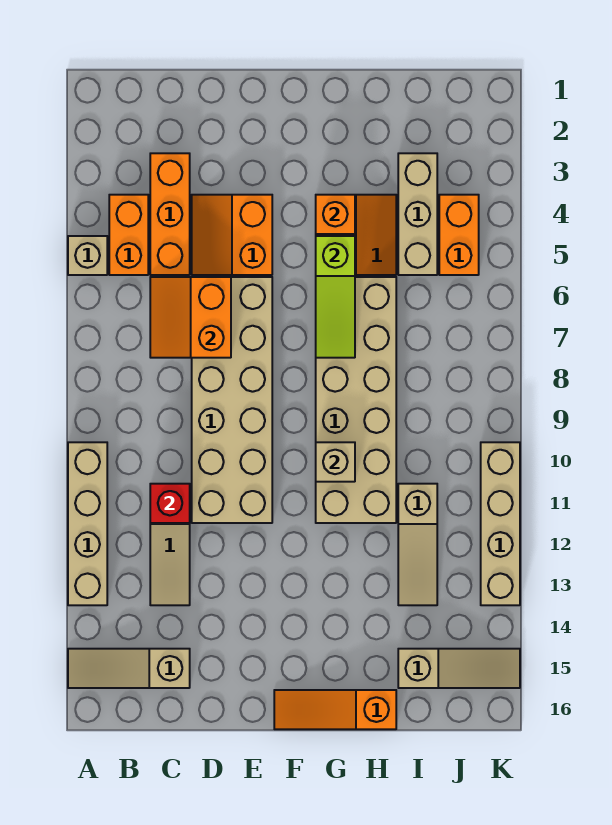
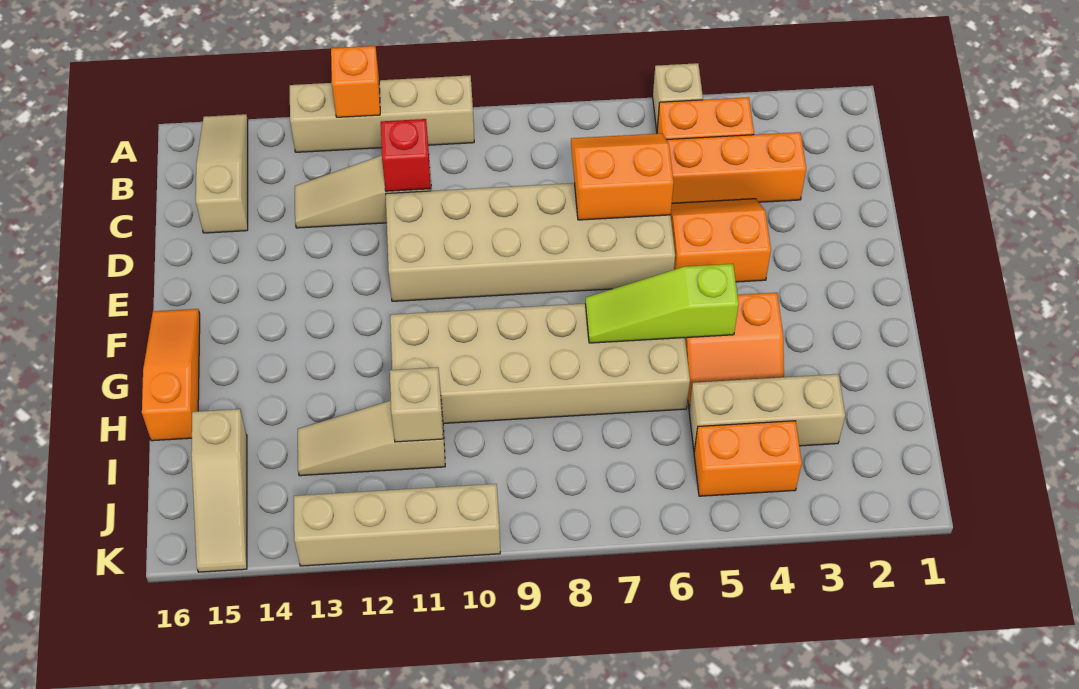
orange 1x1 brick [316,195,355,234] -> orange 1x1 brick moved to [331,46,380,117]
tan 1x1 brick [316,442,355,482] -> tan 1x1 brick moved to [390,367,443,442]

